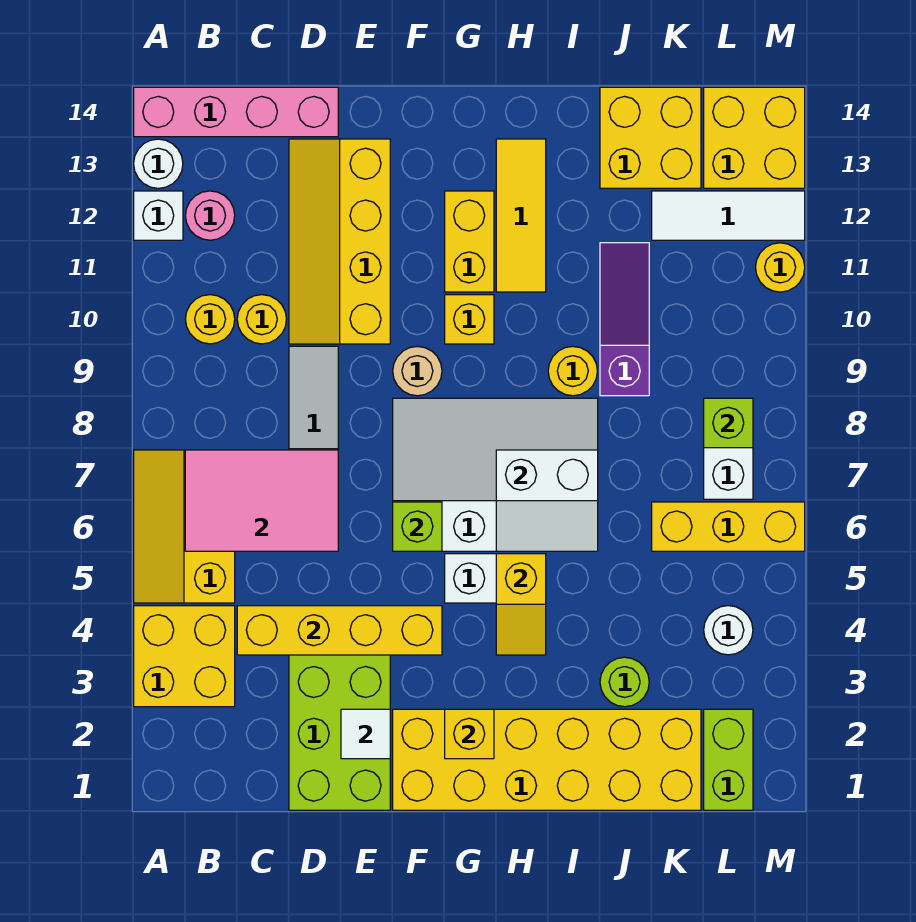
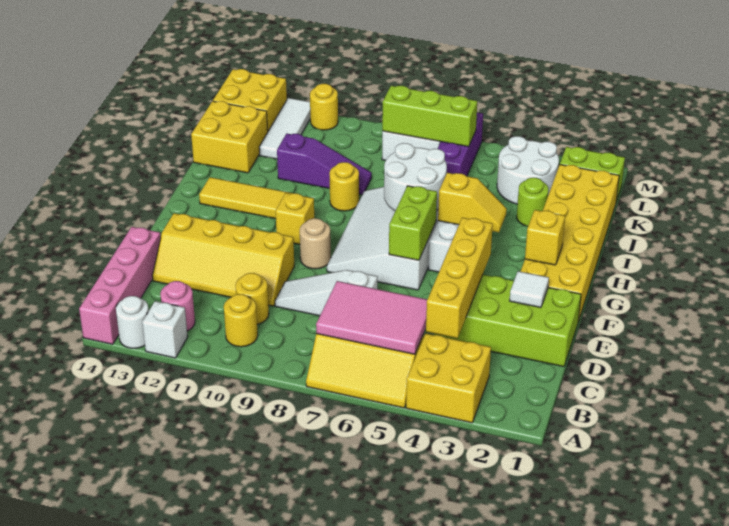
pink 2x3 tile [185,450,338,551] -> pink 2x3 tile turned to [316,281,427,354]
lime 1x1 brick [393,502,442,551] -> lime 1x2 brick [389,186,437,260]
yellow 1x2 brick [445,191,494,292] -> none
white 2x2 slope [496,450,598,551] -> white 2x2 round brick [384,143,447,211]
purple 1x3 slope [600,243,649,396] -> purple 1x3 slope turned to [277,134,372,195]
yellow 1x3 brick [652,502,805,551] -> purple 1x3 brick [438,113,483,176]
white 1x1 round brick [704,606,753,655] -> white 2x2 round brick [497,136,559,204]
lime 1x1 brick [704,398,753,448] -> lime 1x3 brick [382,86,477,147]

